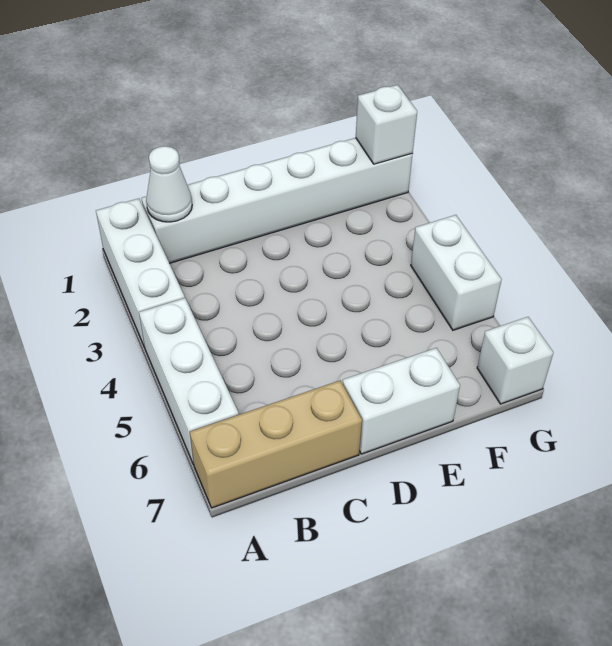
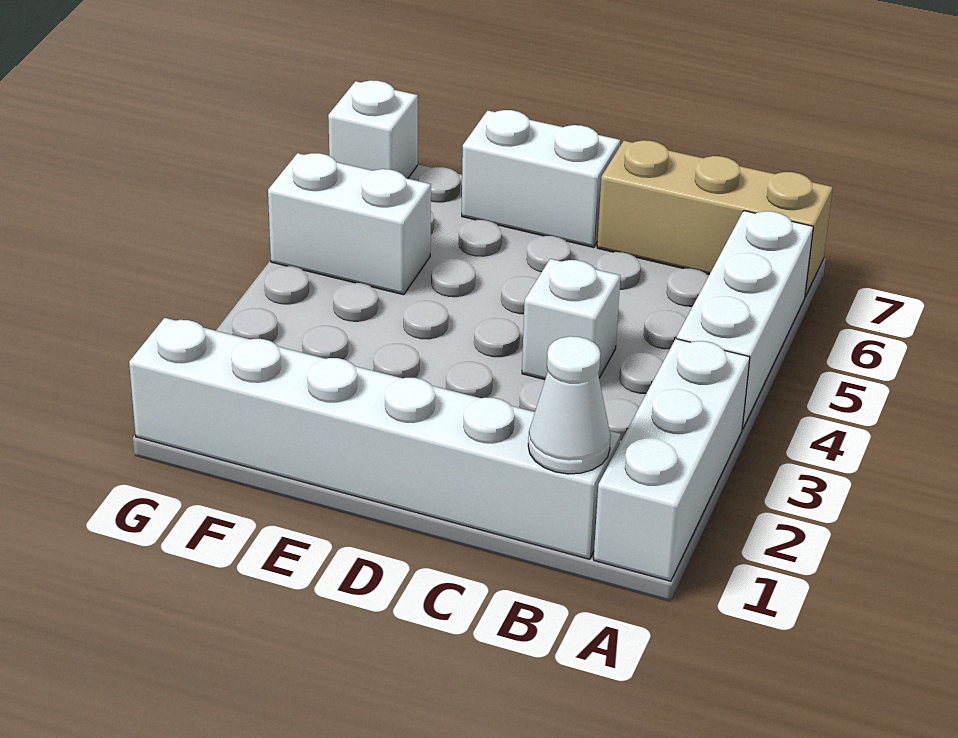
white 1x1 brick [356,85,417,164] -> white 1x1 brick moved to [522,259,620,380]
white 1x2 brick [411,215,502,330] -> white 1x2 brick turned to [268,153,431,295]

